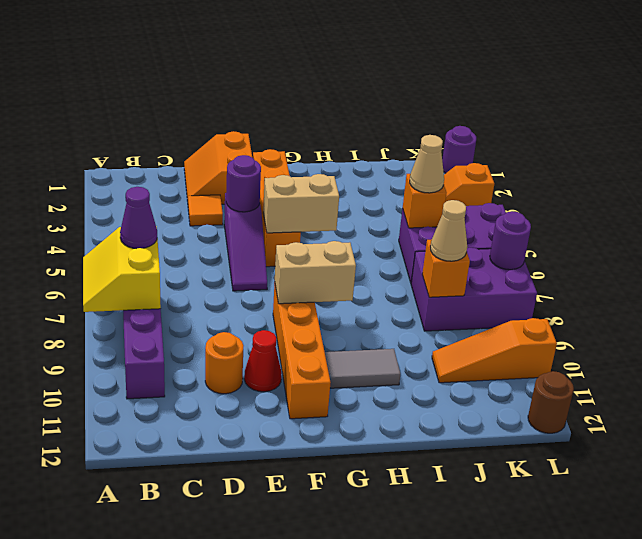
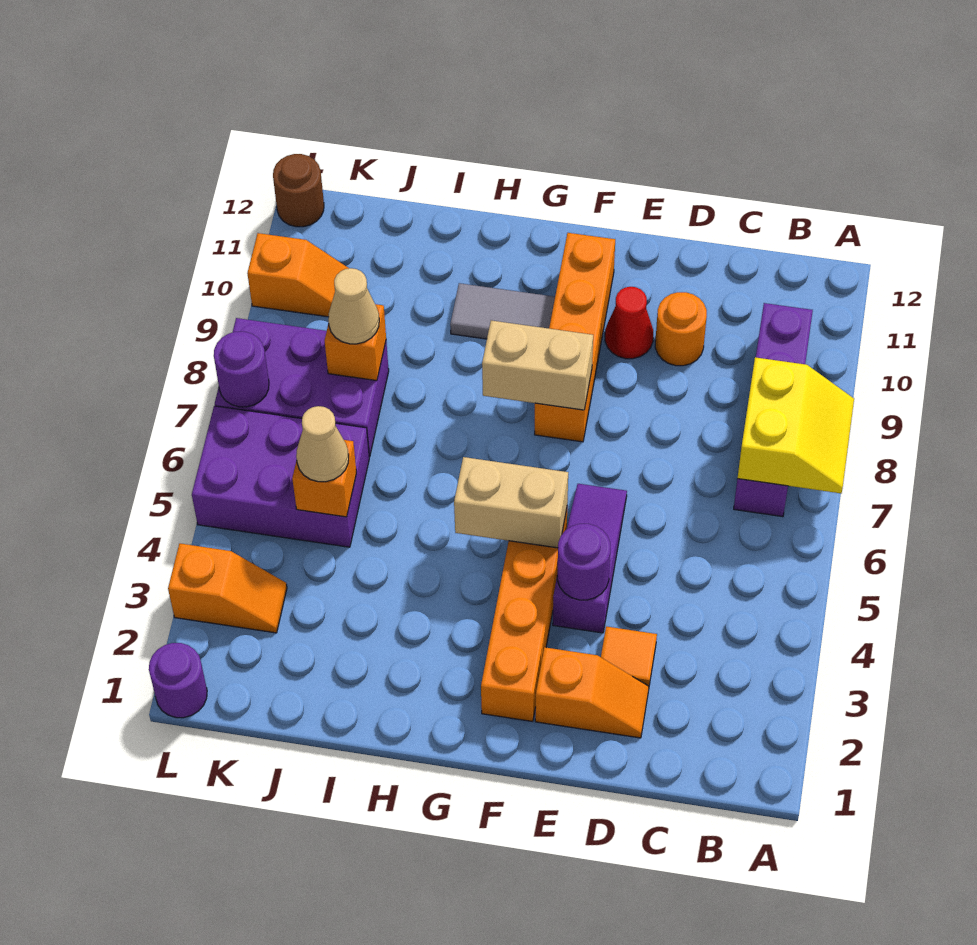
purple 1x1 cone [120,187,157,249] -> none
orange 2x2 slope [184,131,252,204] -> orange 1x2 slope [535,647,649,738]
orange 1x3 slope [432,318,557,383] -> orange 1x2 slope [247,233,349,317]

